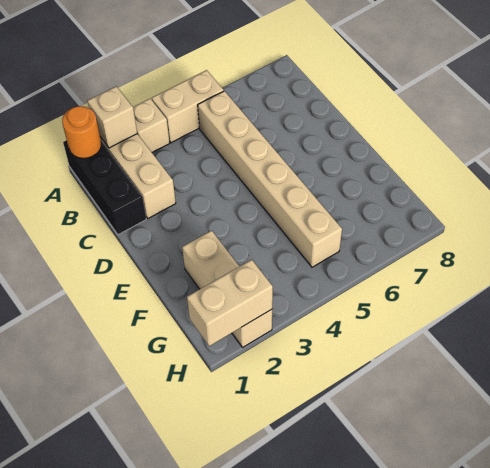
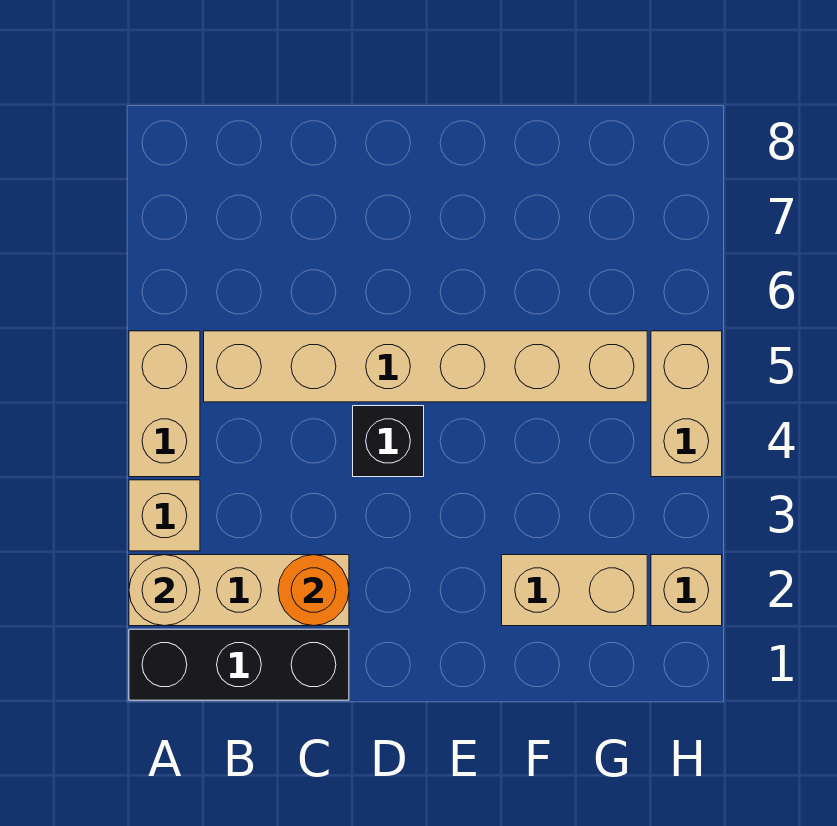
orange 1x1 round brick [62,106,101,158] -> orange 1x1 round brick moved to [278,555,349,626]
tan 1x1 brick [88,86,137,148] -> tan 1x1 round brick [129,555,200,626]
none -> black 1x1 brick [353,406,424,477]
tan 1x2 brick [187,260,273,346] -> tan 1x2 brick moved to [651,331,722,477]

